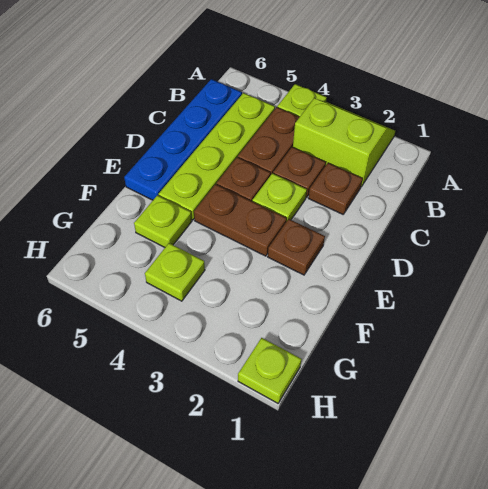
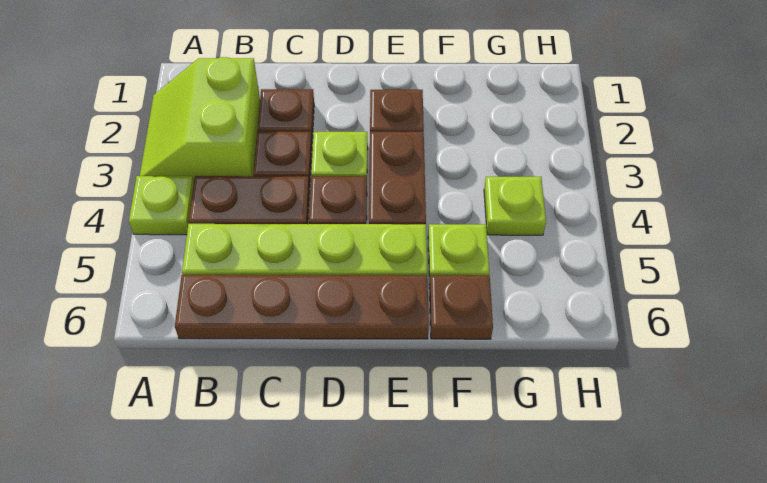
blue 1x4 plate [124,79,242,200] -> brown 1x4 plate [175,275,429,339]
none -> brown 1x1 plate [429,275,493,339]
lime 1x1 plate [238,338,302,403] -> none

